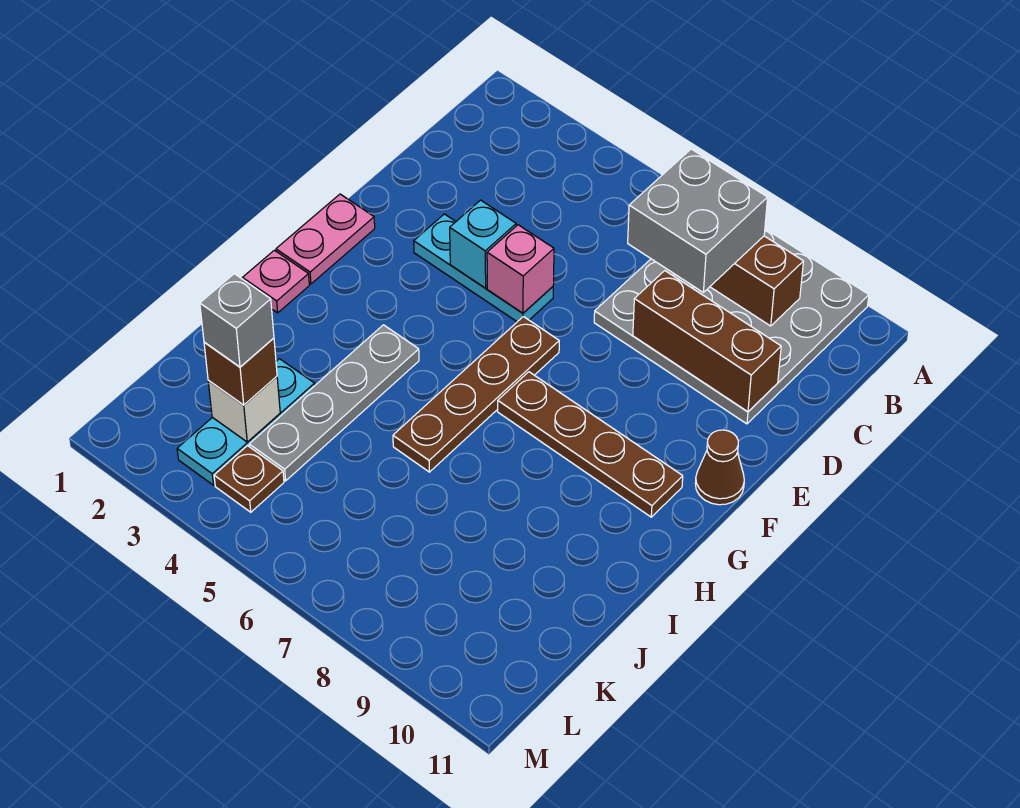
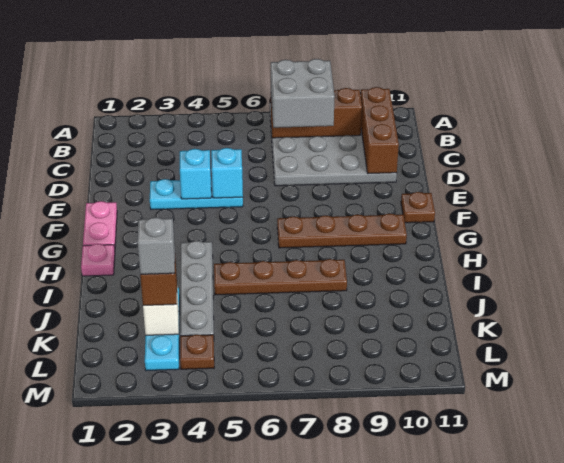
brown 1x3 brick [633,271,781,412] -> brown 1x3 brick turned to [361,87,399,174]
pink 1x1 brick [487,225,554,313] -> cyan 1x1 brick [211,148,243,198]
brown 1x4 plate [393,317,559,472] -> brown 1x4 plate turned to [214,259,347,295]
brown 1x1 cone [695,430,744,505] -> brown 1x1 plate [401,192,435,223]

